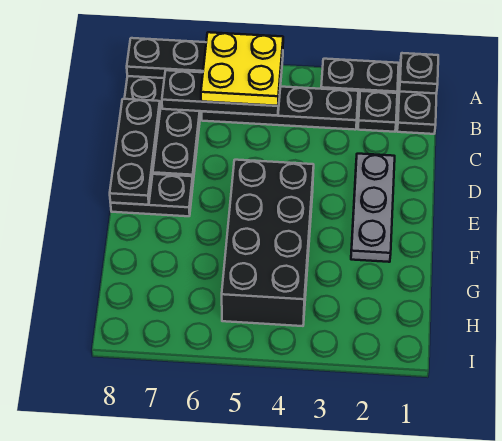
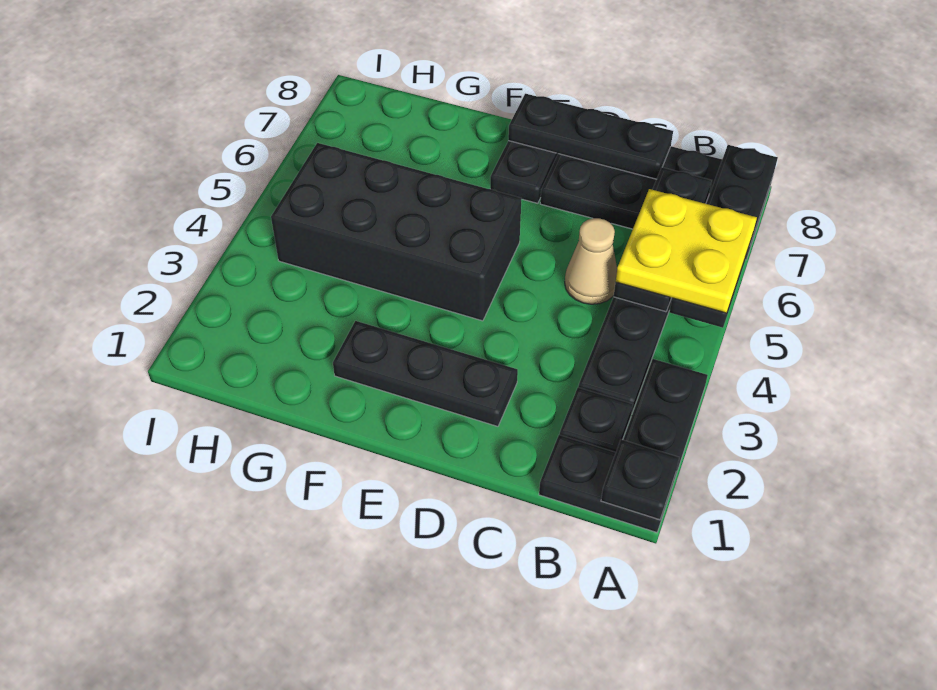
none -> tan 1x1 cone [565,218,617,304]
grey 1x3 plate [351,154,395,262] -> black 1x3 plate [333,321,518,426]

